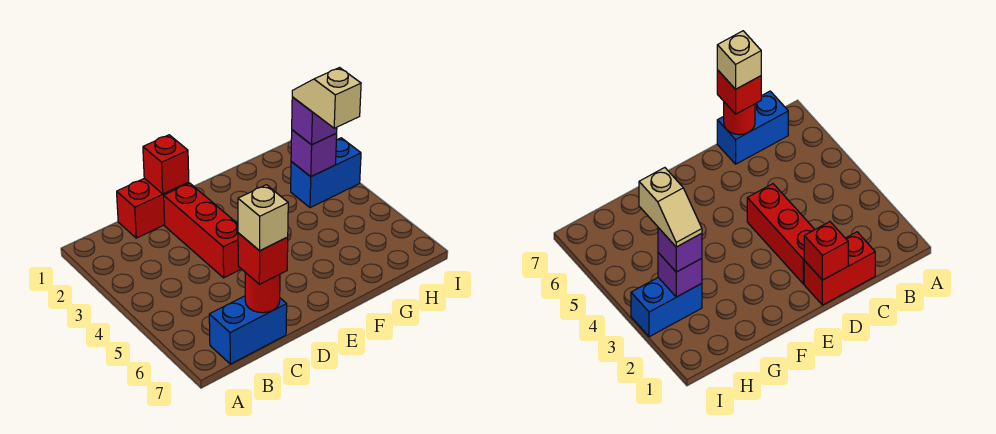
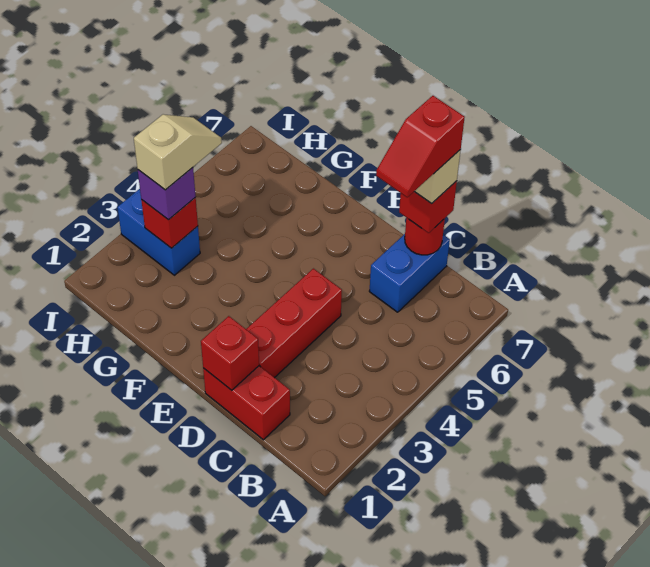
blue 1x2 brick [209,296,287,364] -> blue 1x2 brick turned to [369,234,450,312]
none -> red 1x2 slope [376,96,465,197]
purple 1x1 brick [291,130,337,177] -> red 1x1 brick [141,197,198,248]
tan 1x2 slope [292,68,361,128] -> tan 1x2 slope turned to [134,114,222,190]

